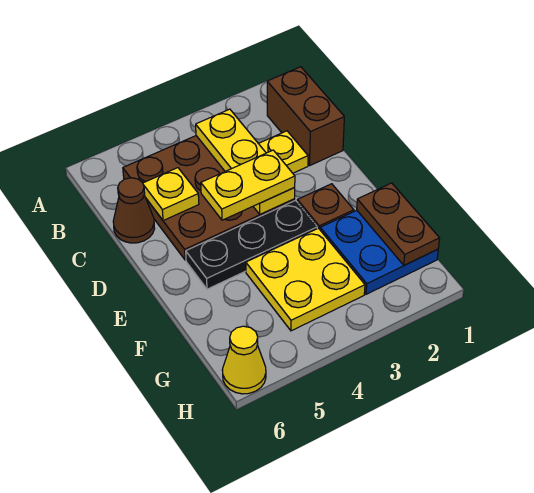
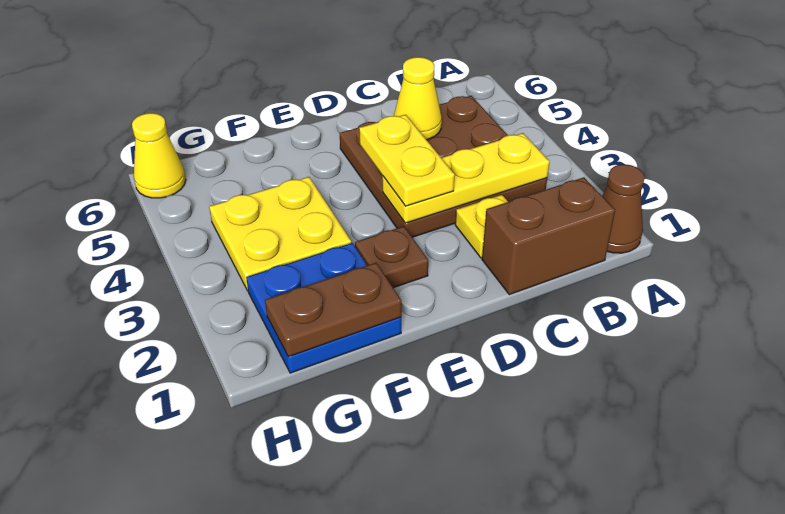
yellow 1x1 plate [143,168,199,221] -> yellow 1x1 cone [394,57,442,140]
brown 1x1 cone [113,178,155,243] -> brown 1x1 cone moved to [602,164,644,253]
black 1x3 plate [186,201,317,289] -> none

